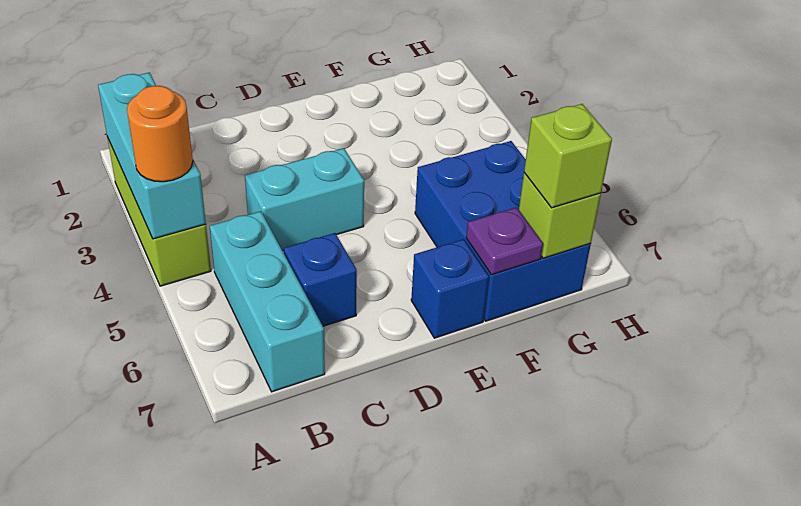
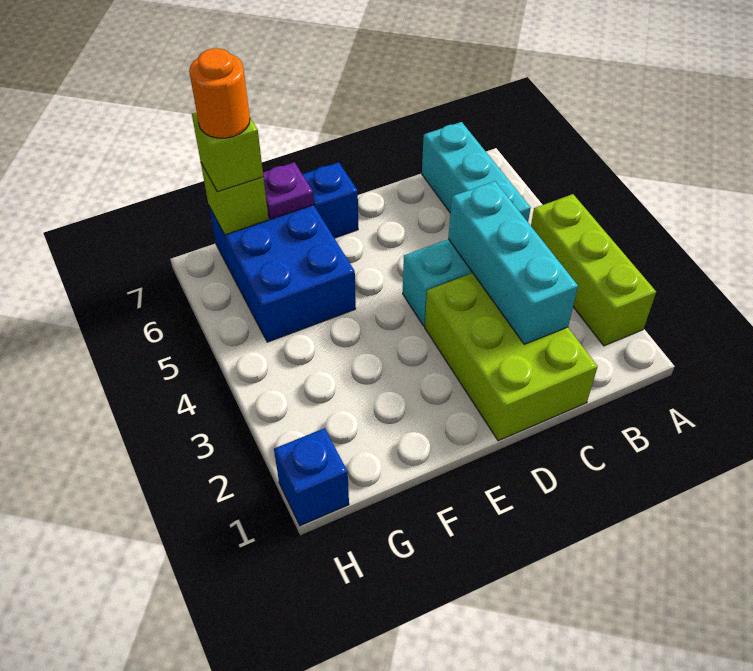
cyan 1x3 brick [98,73,206,239] -> cyan 1x3 brick moved to [448,181,578,344]
orange 1x1 round brick [127,86,193,182] -> orange 1x1 round brick moved to [189,48,250,138]
none -> lime 2x3 brick [425,273,598,441]
blue 1x1 brick [284,233,357,326] -> blue 1x1 brick moved to [274,428,349,526]

